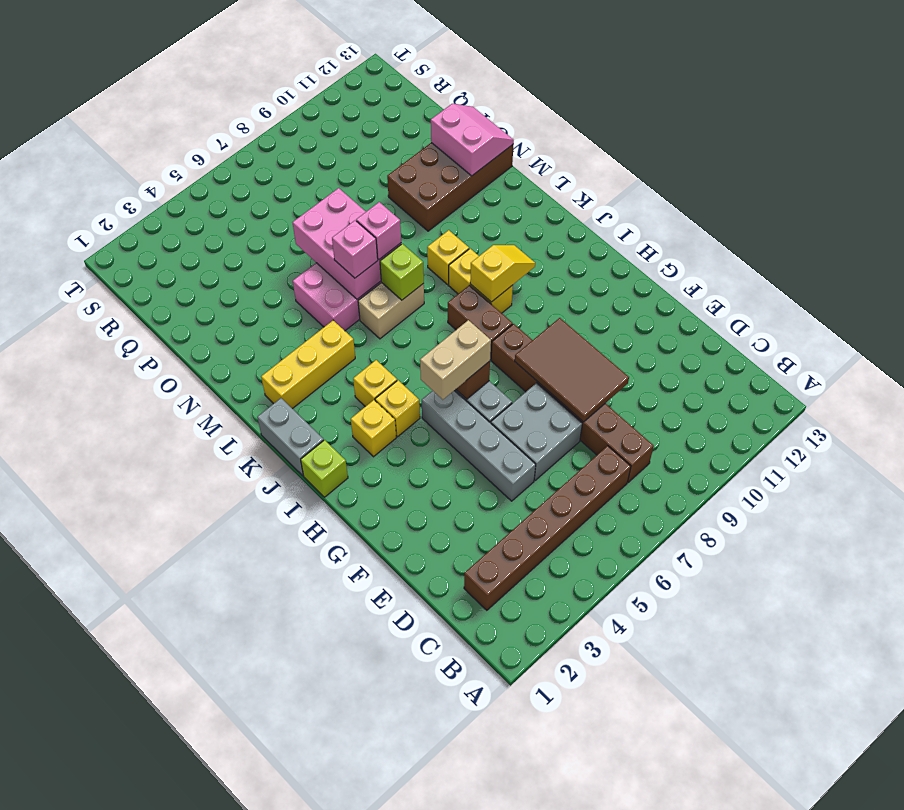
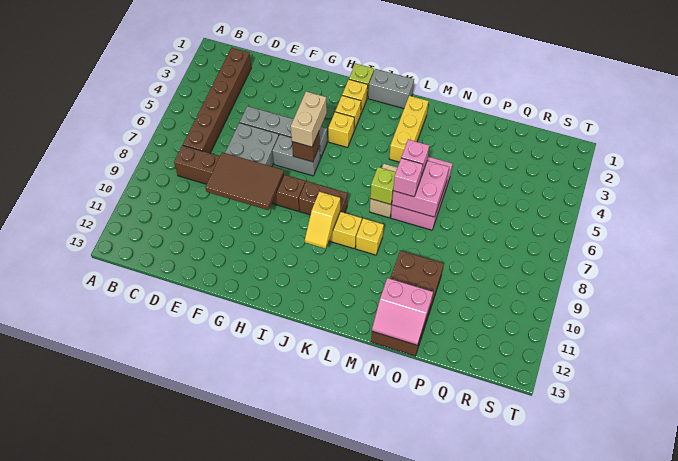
yellow 1x1 brick [353,360,397,407] -> yellow 1x1 brick moved to [342,79,368,113]
pink 2x3 brick [293,188,401,299] -> pink 2x2 brick [392,161,449,217]

